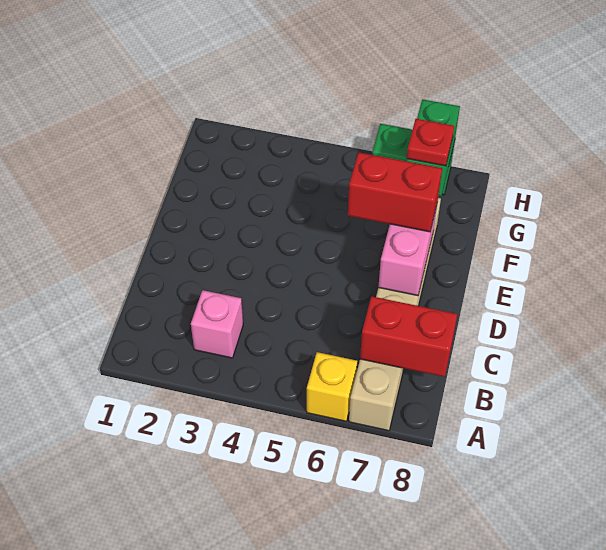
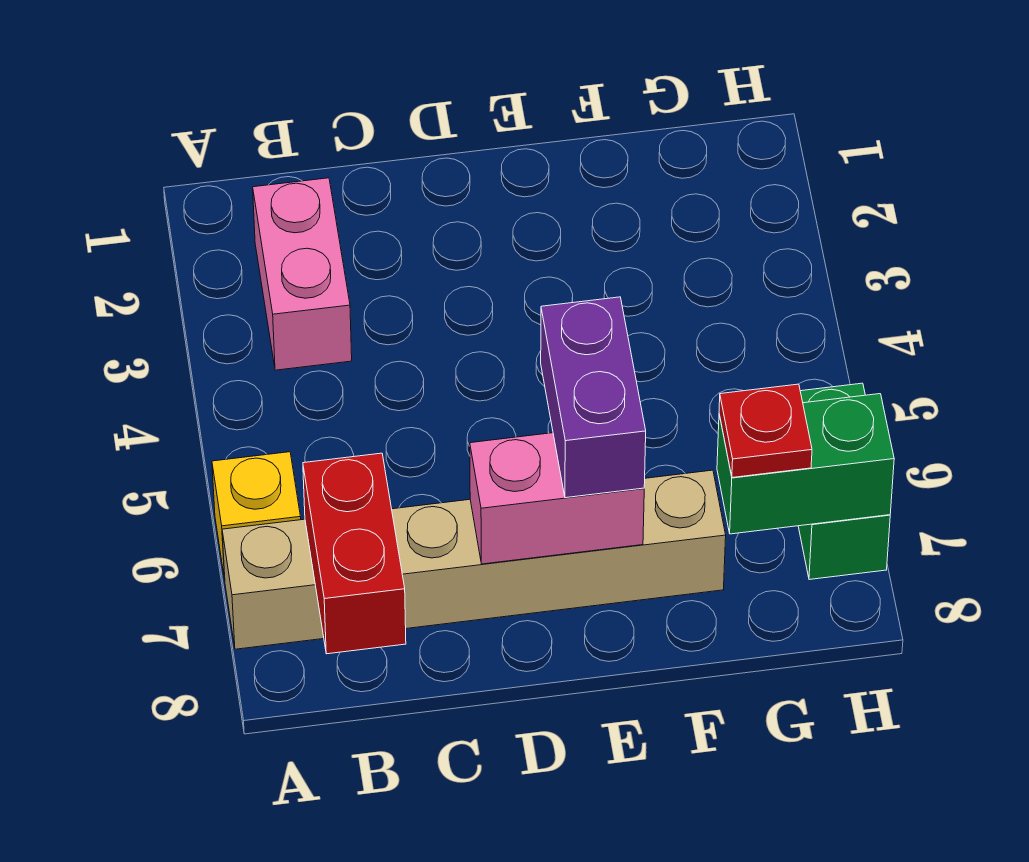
pink 1x1 brick [191,290,243,358] -> pink 1x2 brick [253,178,352,370]
red 1x2 brick [348,152,442,232] -> purple 1x2 brick [541,297,646,498]

